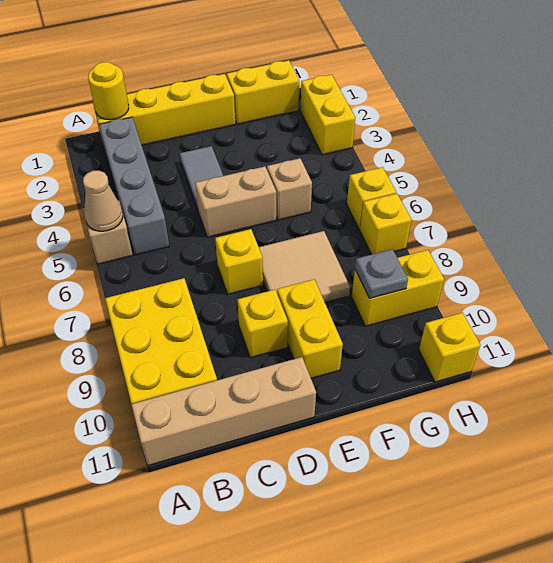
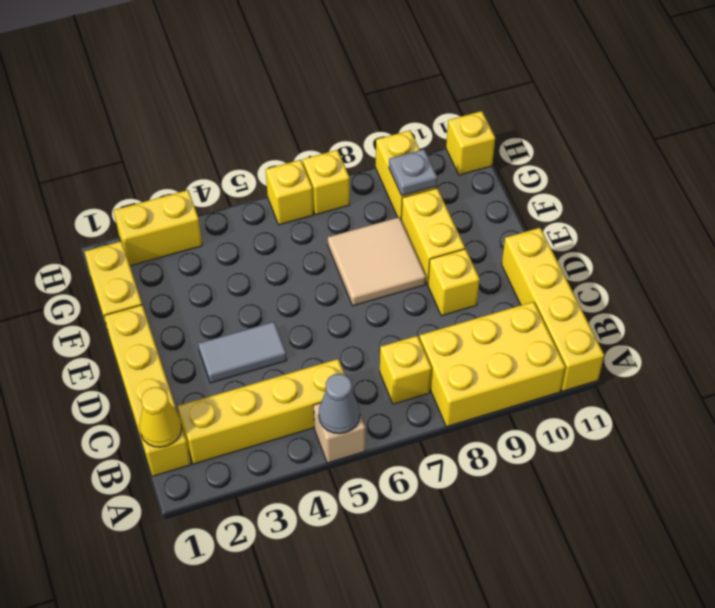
tan 1x1 cone [83,171,123,231] -> grey 1x1 cone [319,374,360,434]
tan 1x4 brick [131,357,316,465] -> yellow 1x4 brick [502,228,604,391]
yellow 1x1 round brick [88,62,129,120] -> yellow 1x1 cone [139,387,182,447]
grey 1x4 brick [99,117,169,255] -> yellow 1x4 brick [178,359,345,464]
tan 1x2 brick [195,166,276,237] -> none
yellow 1x1 brick [215,229,263,294] -> yellow 1x1 brick moved to [380,336,432,404]
yellow 1x2 brick [277,279,343,378] -> yellow 1x2 brick turned to [401,188,465,284]
tan 1x1 brick [267,158,312,220] -> none

